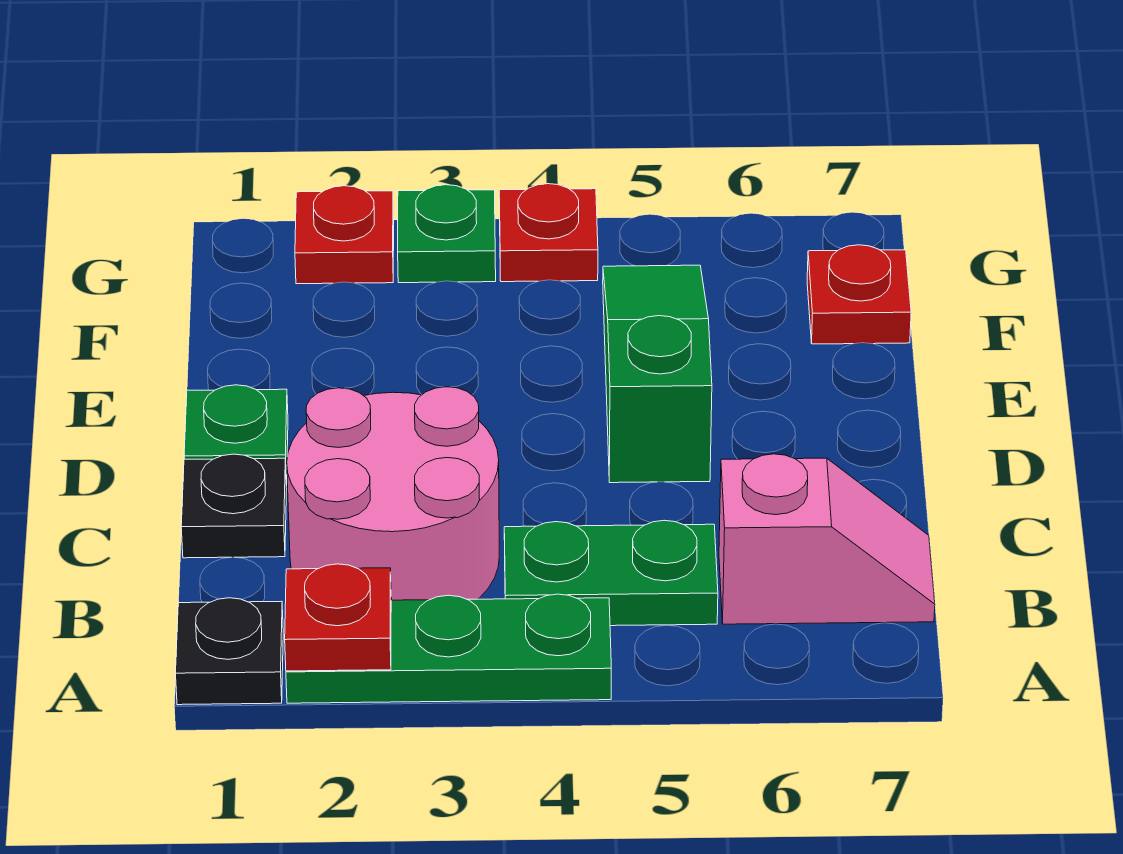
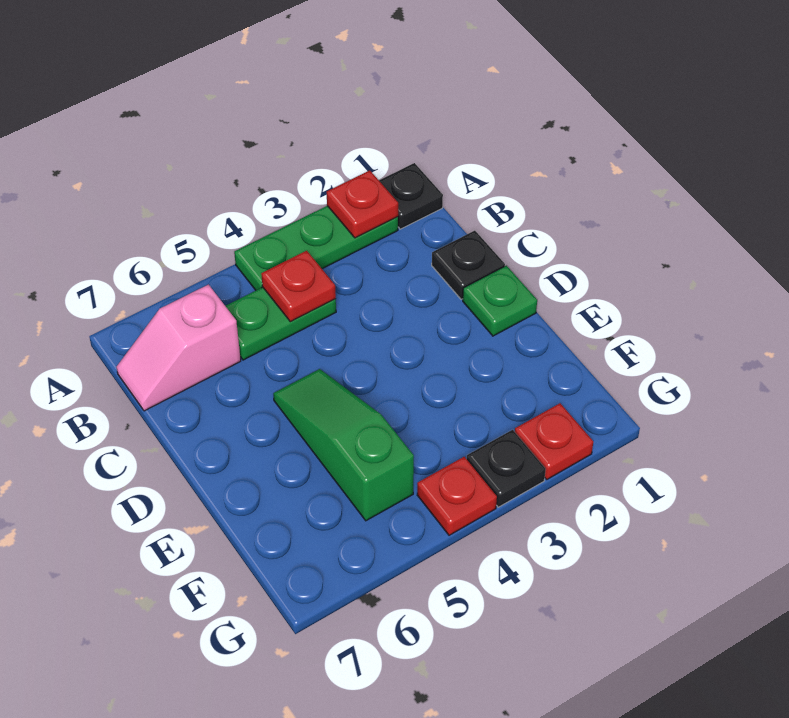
pink 2x2 round brick [287,387,499,600] -> none
green 1x3 slope [603,265,712,483] -> green 1x3 slope turned to [273,369,414,521]
red 1x1 plate [807,245,911,344] -> red 1x1 plate moved to [261,251,336,322]
green 1x1 plate [398,185,496,283] -> black 1x1 plate [467,430,546,507]

